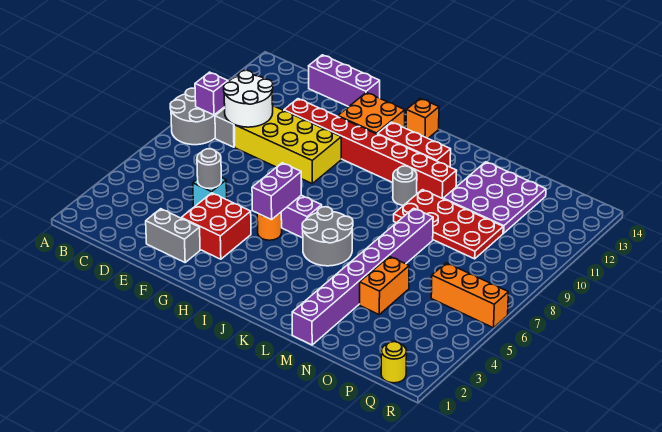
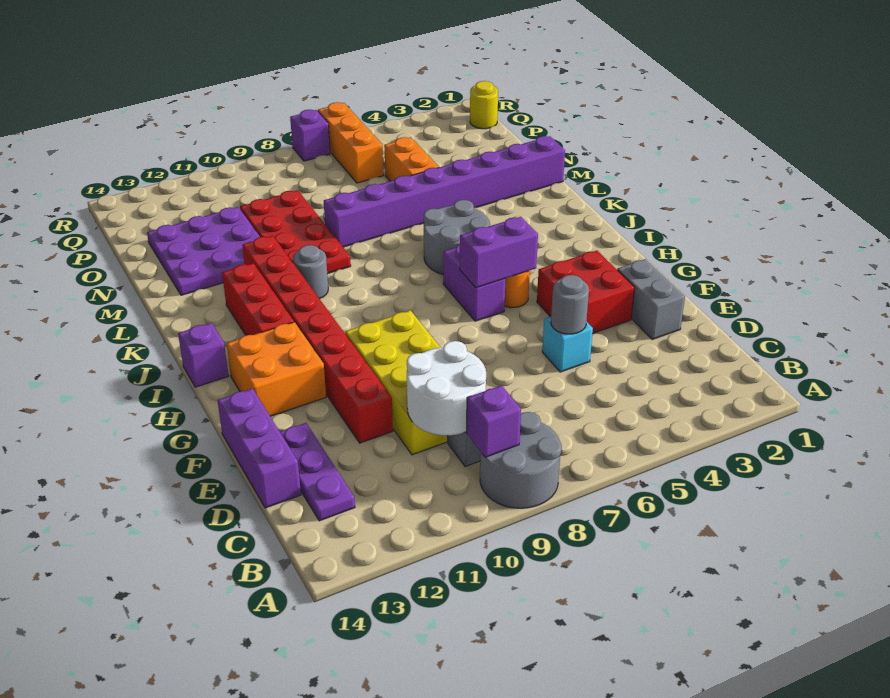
none -> purple 1x3 plate [280,423,355,521]
orange 1x1 brick [406,98,439,138] -> purple 1x1 brick [178,323,229,387]
orange 1x2 brick [360,256,409,314] -> orange 1x2 brick turned to [384,137,439,181]
none -> purple 1x1 brick [290,110,330,161]

